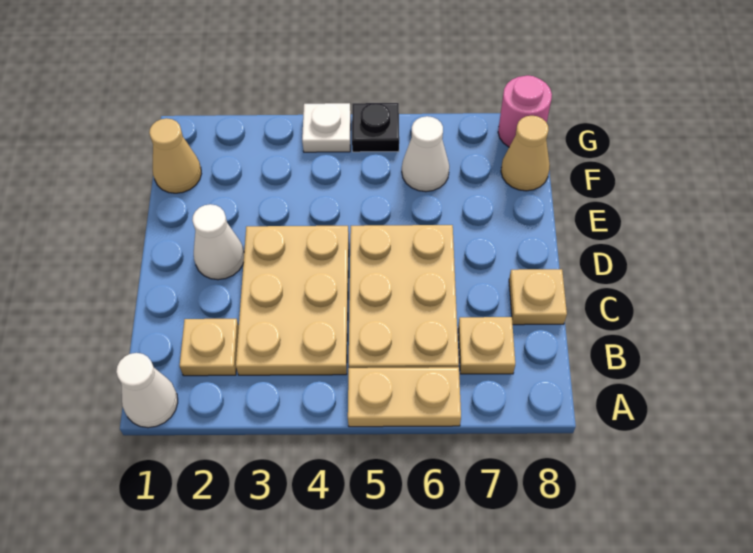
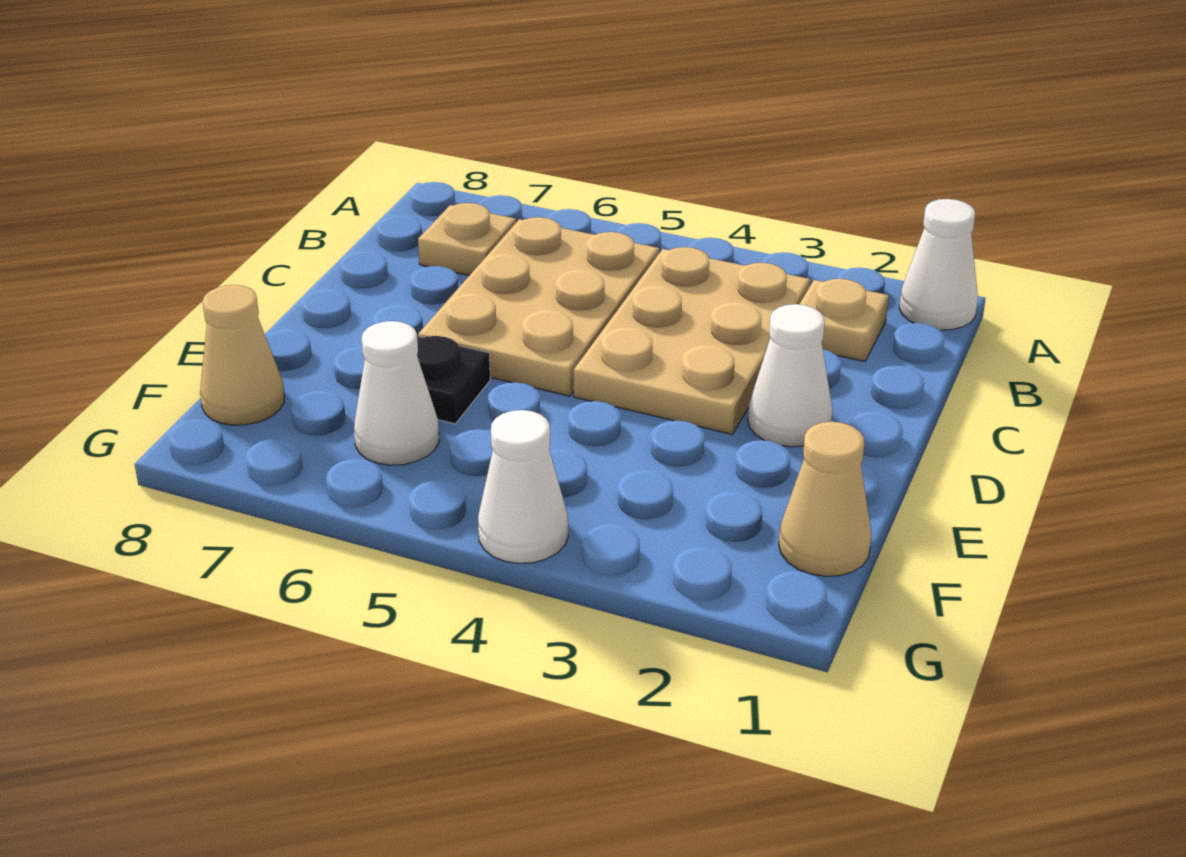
tan 1x2 plate [348,367,461,427] -> none
tan 1x1 plate [509,269,567,325] -> none
white 1x1 plate [302,103,351,152] -> white 1x1 cone [478,410,568,563]
black 1x1 plate [352,103,399,152] -> black 1x1 plate moved to [417,336,490,424]
pink 1x1 round brick [498,75,552,147] -> none

